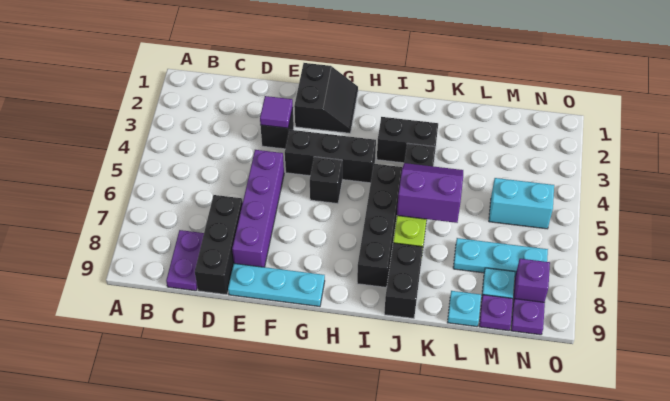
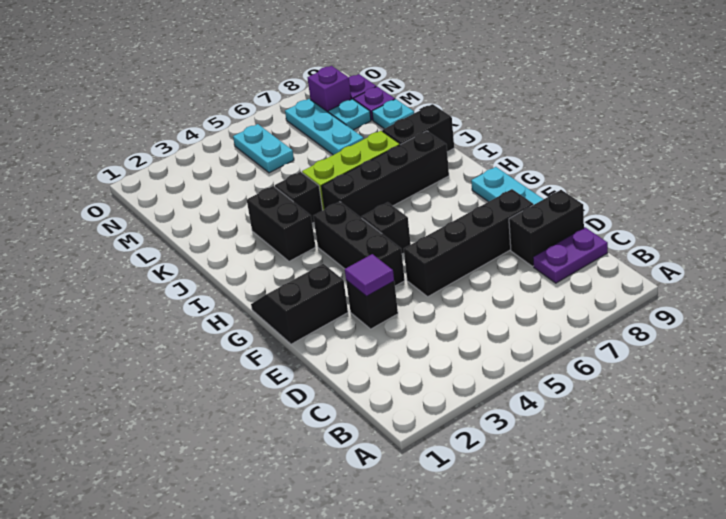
black 1x3 brick [195,195,243,295] -> black 1x2 brick [509,190,584,266]
purple 1x4 brick [232,150,284,267] -> black 1x4 brick [404,189,534,297]
purple 2x2 slope [397,163,463,223] -> none
cyan 1x2 brick [489,178,554,229] -> cyan 1x2 plate [233,124,294,173]

